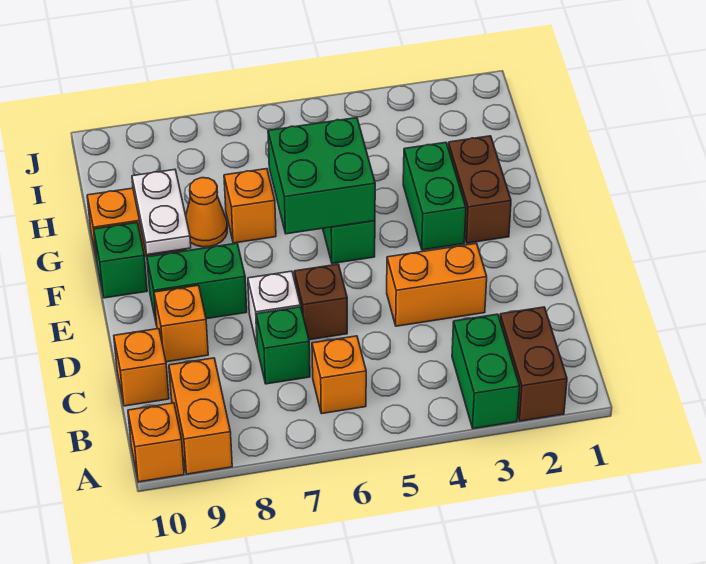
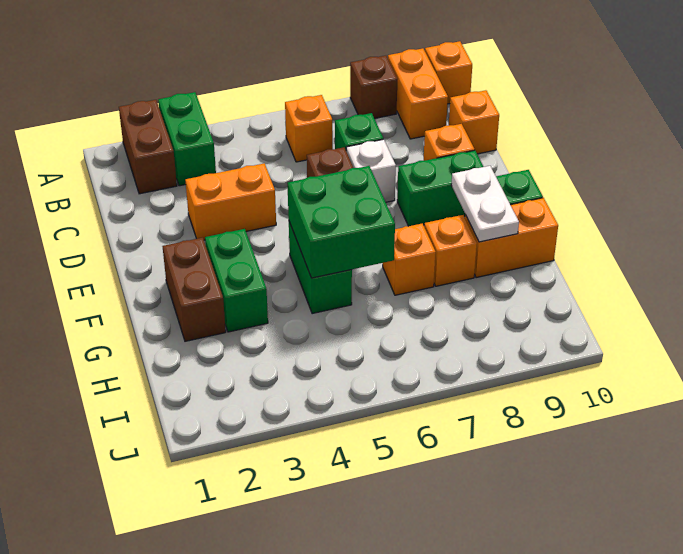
none -> brown 1x1 brick [350,56,397,118]
orange 1x1 cone [186,178,227,247] -> orange 1x1 brick [424,215,477,286]

